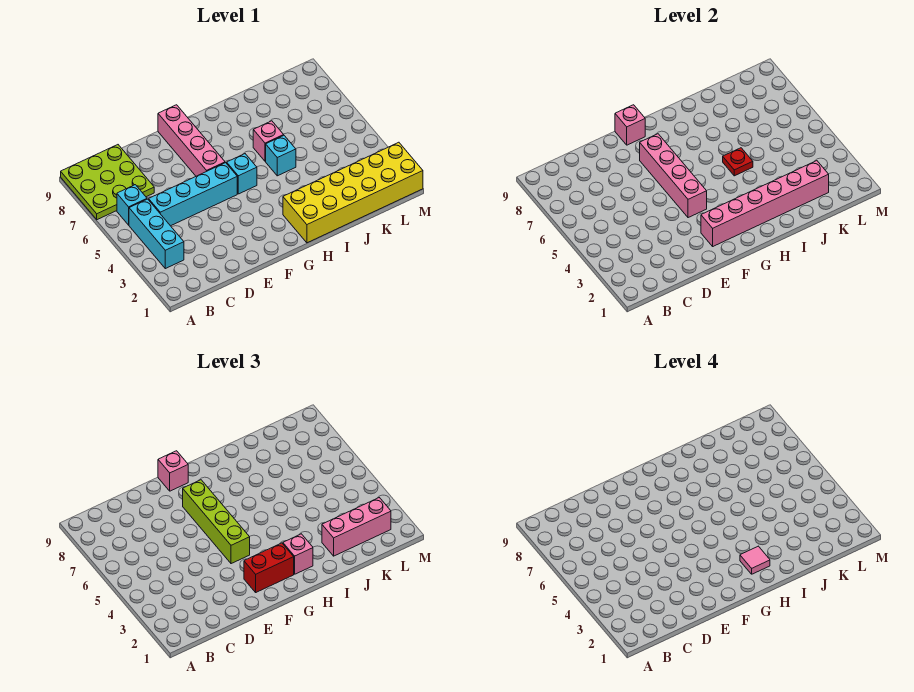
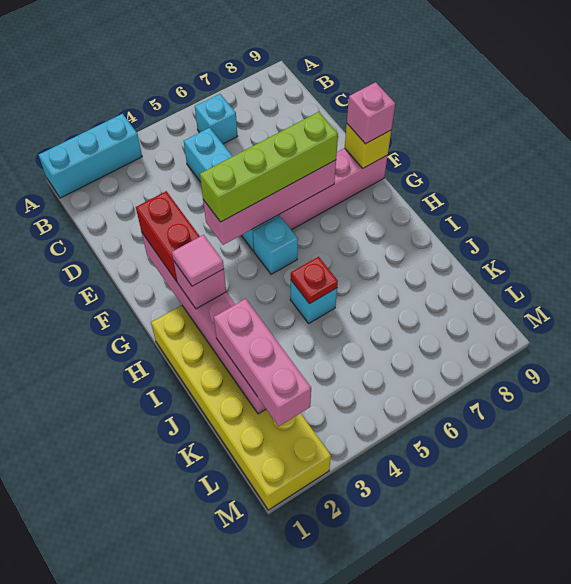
lime 3x3 plate [61,145,154,220] -> none
cyan 1x3 brick [129,199,184,269] -> cyan 1x3 brick moved to [39,114,142,198]
pink 1x1 brick [615,105,645,145] -> yellow 1x1 brick [345,124,391,169]
pink 1x1 brick [253,121,284,161] -> none

